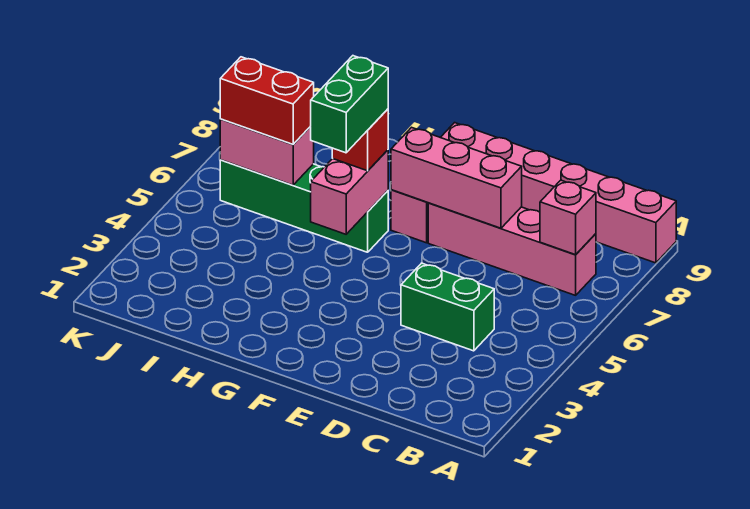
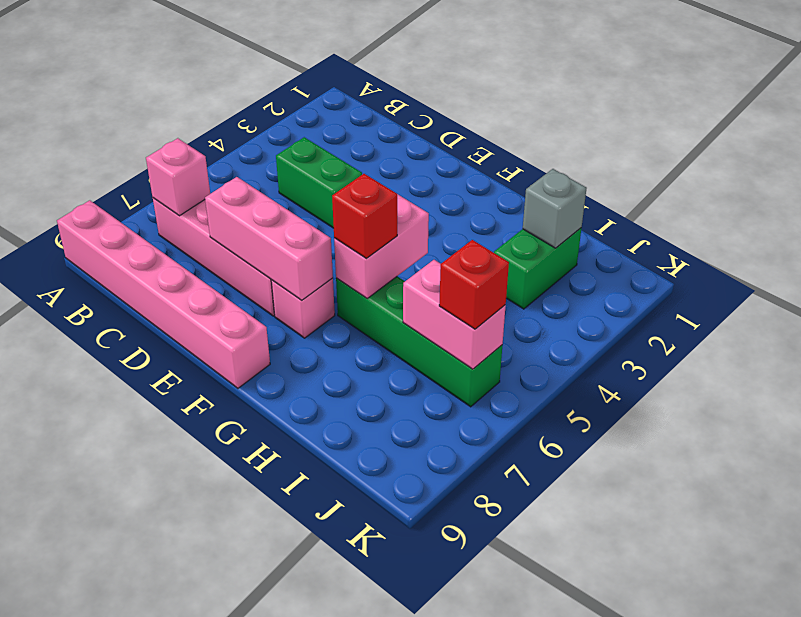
green 1x2 brick [311,56,388,153] -> green 1x2 brick moved to [494,228,581,309]
none -> grey 1x1 brick [523,169,587,248]
red 1x2 brick [220,57,314,144] -> red 1x1 brick [439,240,509,329]

